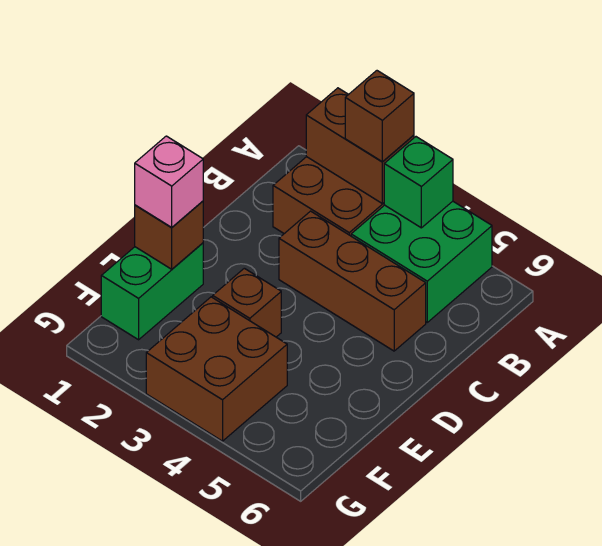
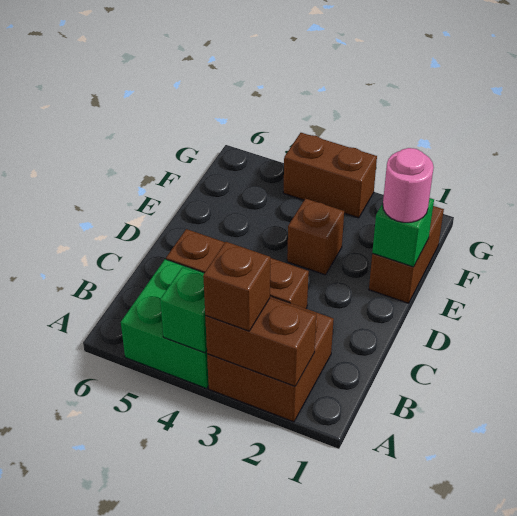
green 1x2 brick [101,243,203,340] -> brown 1x2 brick [369,206,444,303]
brown 1x1 brick [135,201,203,269] -> green 1x1 brick [372,198,434,267]
pink 1x1 brick [135,136,203,228] -> pink 1x1 round brick [383,148,434,223]
brown 2x2 brick [146,297,287,441] -> brown 1x2 brick [283,133,377,218]

